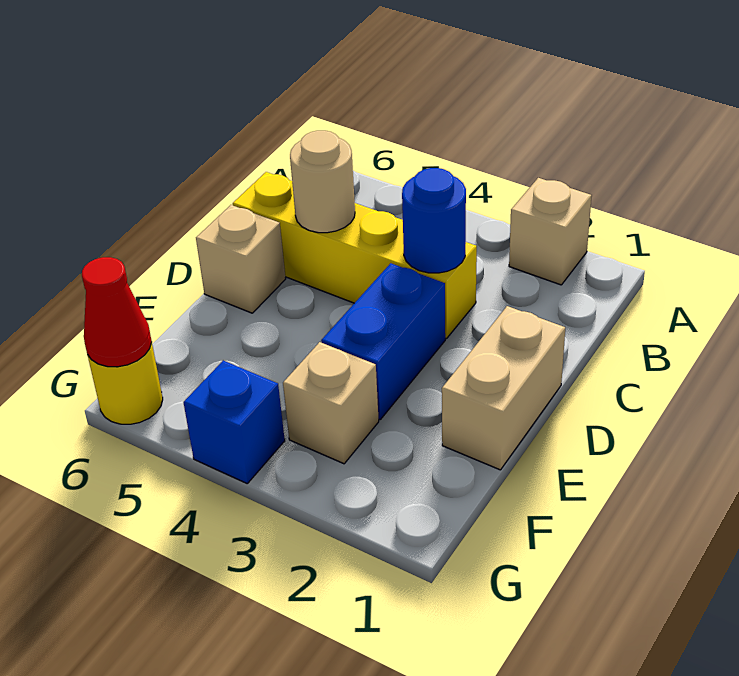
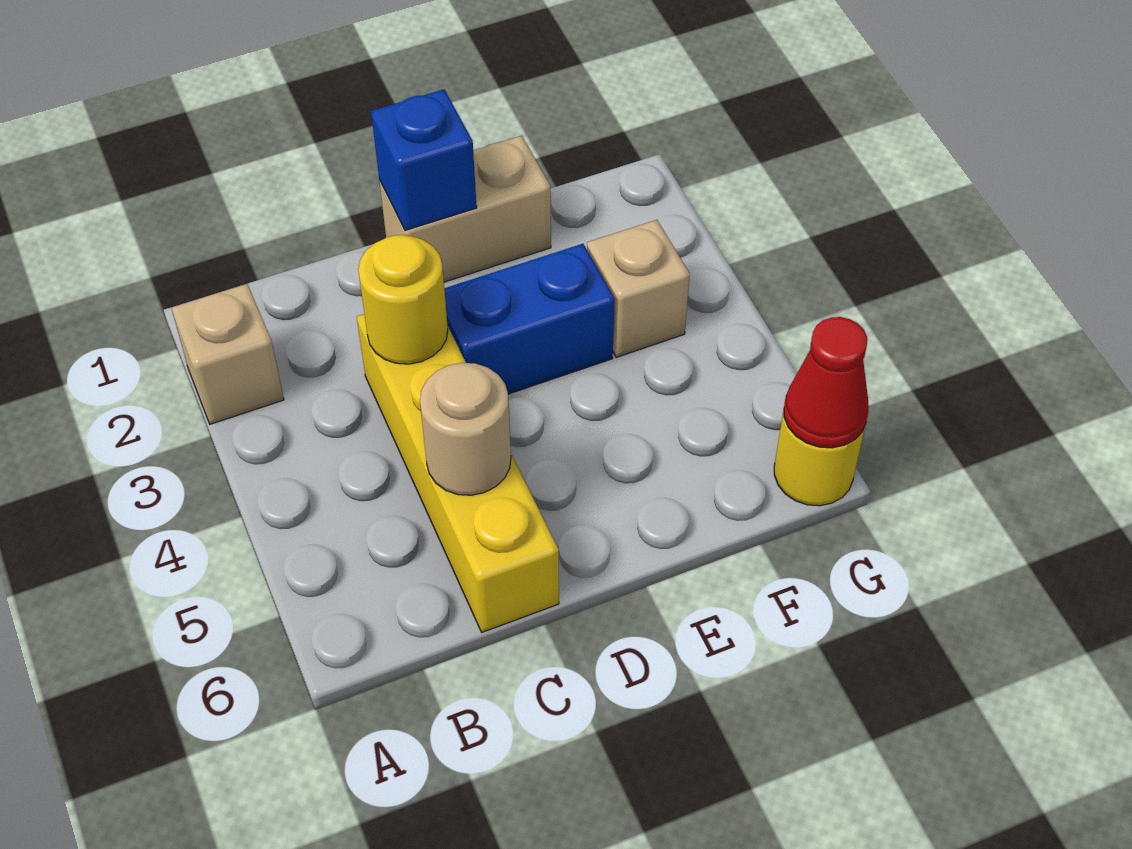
blue 1x1 round brick [402,168,466,273] -> yellow 1x1 round brick [358,235,448,364]
tan 1x1 brick [196,205,286,313] -> none
blue 1x1 brick [183,361,285,483] -> blue 1x1 brick moved to [371,89,477,230]

